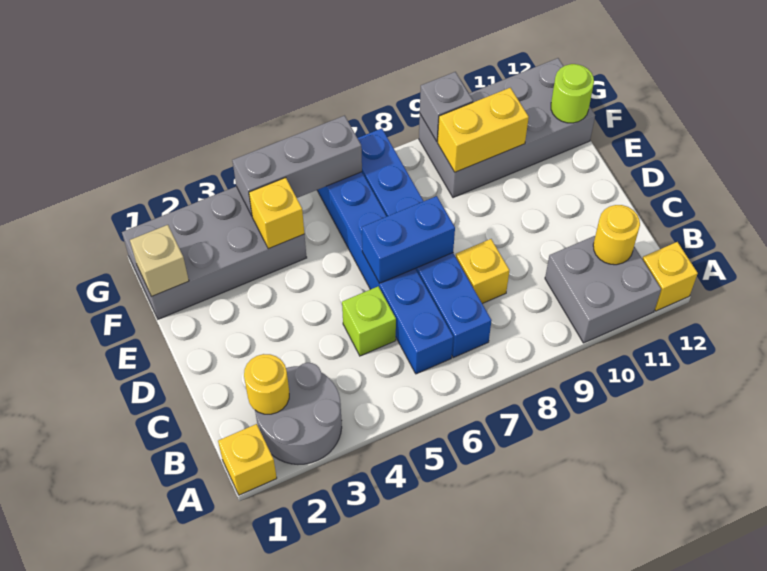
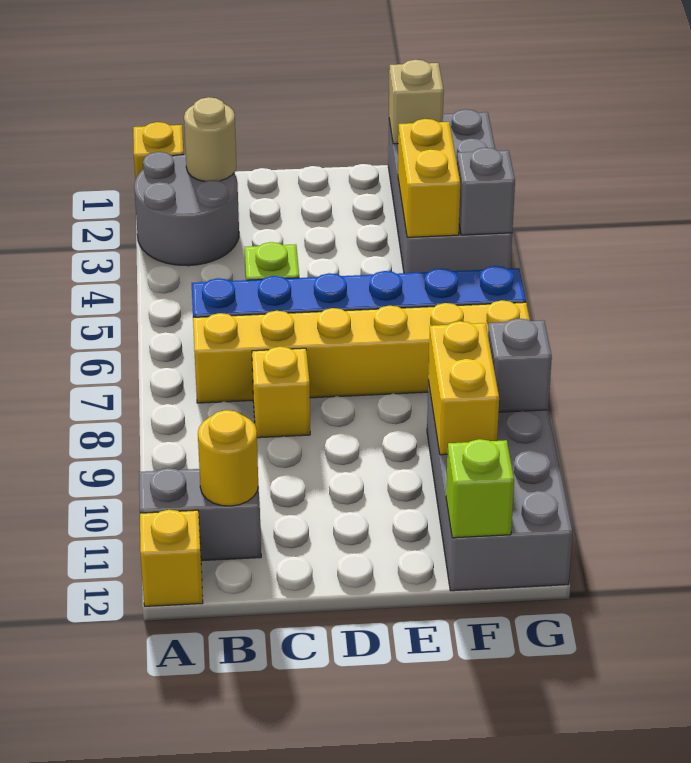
grey 2x2 brick [545,236,661,343] -> grey 1x2 brick [139,468,261,561]
yellow 1x1 round brick [244,354,289,414] -> tan 1x1 round brick [184,97,236,182]
blue 1x6 brick [358,128,492,358] -> yellow 1x6 brick [193,300,530,403]
blue 1x2 brick [362,196,455,283] -> none
yellow 1x1 brick [249,178,304,249] -> yellow 1x2 brick [398,119,460,237]
lime 1x1 round brick [551,64,594,123] -> lime 1x1 brick [446,439,514,538]
grey 1x3 brick [232,116,362,216] -> grey 1x1 brick [457,148,515,235]

